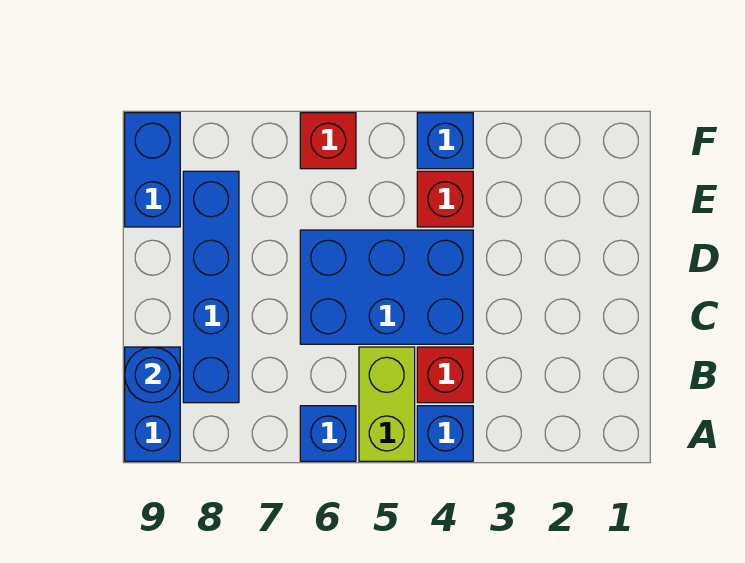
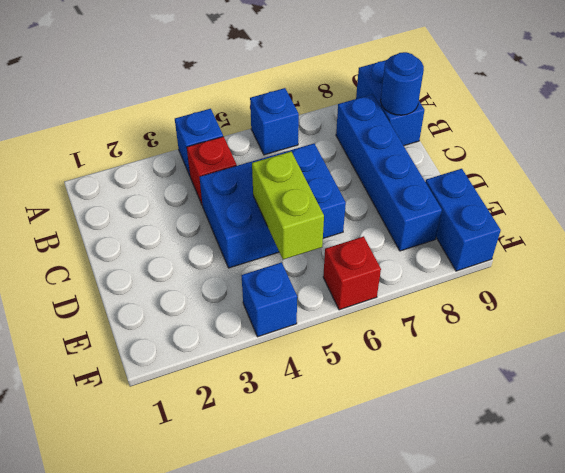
lime 1x2 brick [359,347,415,461] -> lime 1x2 brick moved to [252,152,324,260]
red 1x1 brick [417,171,473,227] -> none

